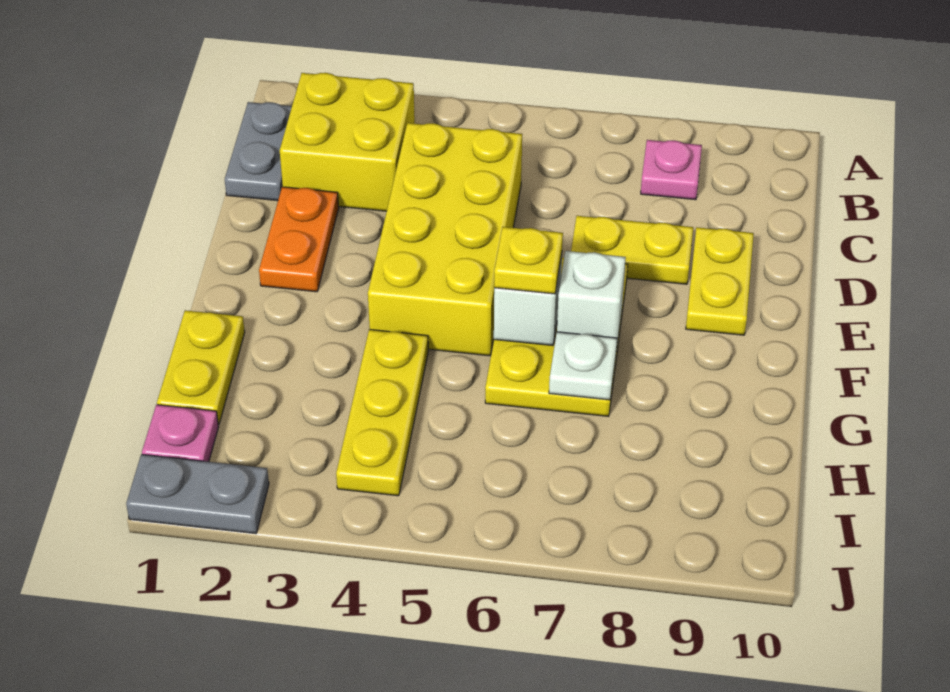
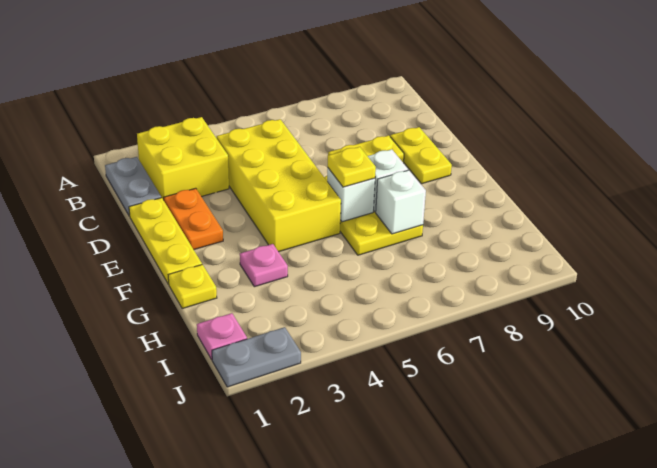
pink 1x1 plate [641,140,702,200] -> pink 1x1 plate moved to [240,244,288,287]
yellow 1x2 plate [157,310,245,425] -> yellow 1x1 plate [168,265,217,309]
yellow 1x3 plate [336,329,428,496] -> yellow 1x3 plate moved to [129,198,202,284]
white 1x1 plate [549,332,617,400] -> white 1x1 brick [376,170,426,234]

